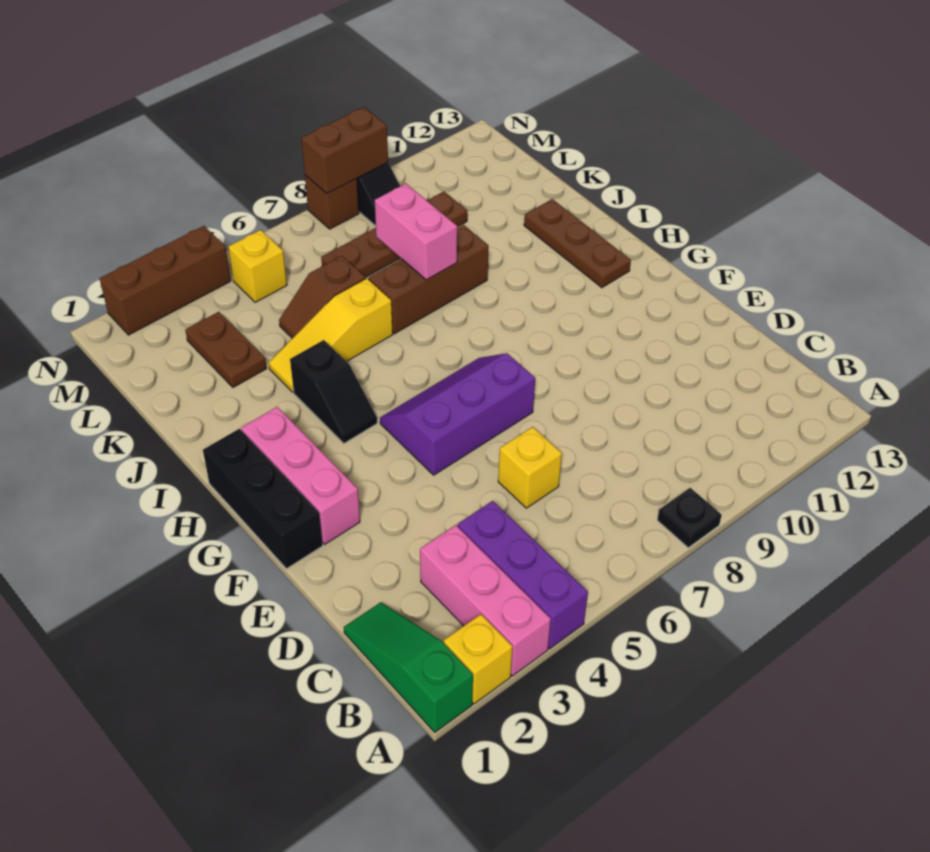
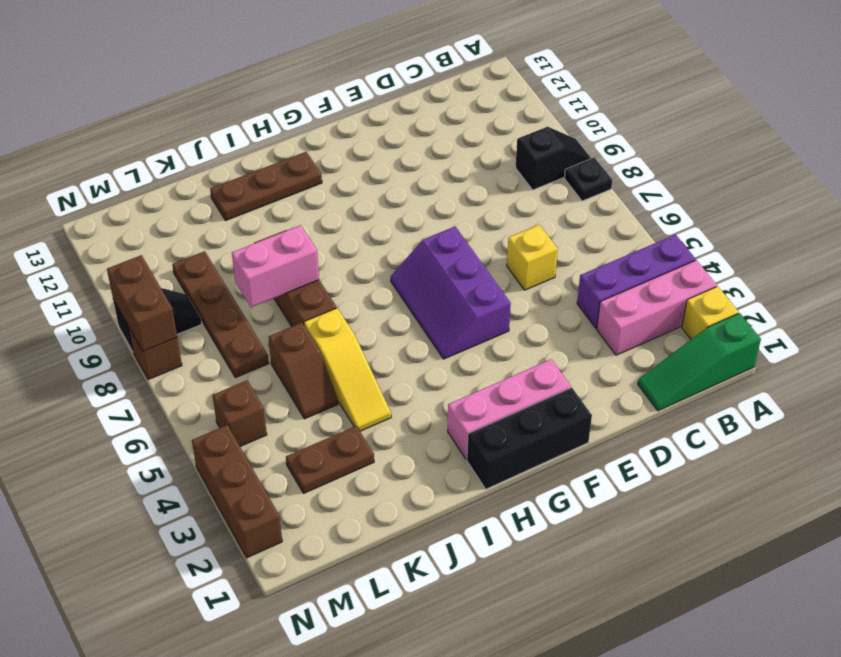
black 1x2 slope [290,340,377,443] -> black 1x2 slope moved to [516,127,592,190]
yellow 1x1 brick [228,230,287,302] -> brown 1x1 brick [213,381,267,447]

